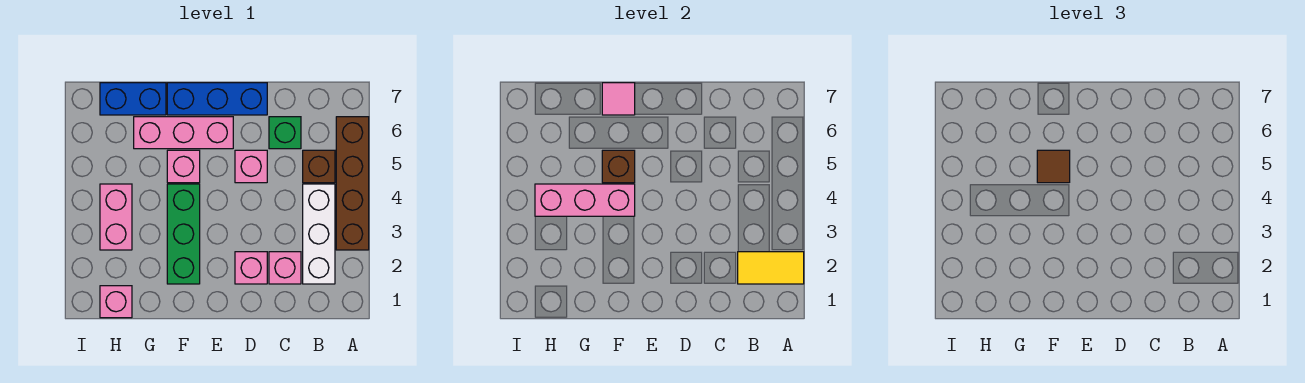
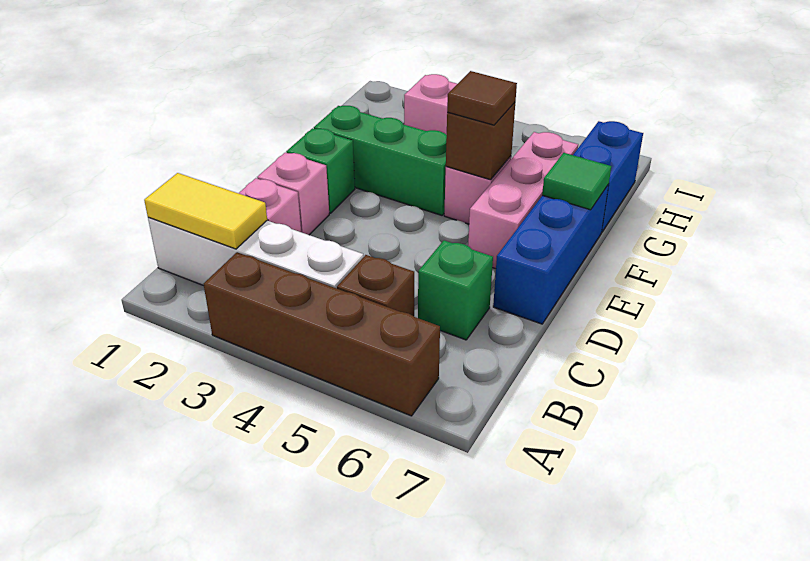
yellow 1x2 tile [738,252,804,284] -> yellow 1x2 tile turned to [144,173,267,249]
white 1x3 brick [303,184,335,284] -> white 1x4 brick [148,217,364,288]
pink 1x1 brick [235,150,267,183] -> none
none -> green 1x1 brick [286,128,355,213]
pink 1x3 brick [535,184,635,216] -> none
pink 1x1 tile [602,83,635,115] -> green 1x1 tile [542,153,611,210]
pink 1x1 brick [100,286,132,318] -> none

